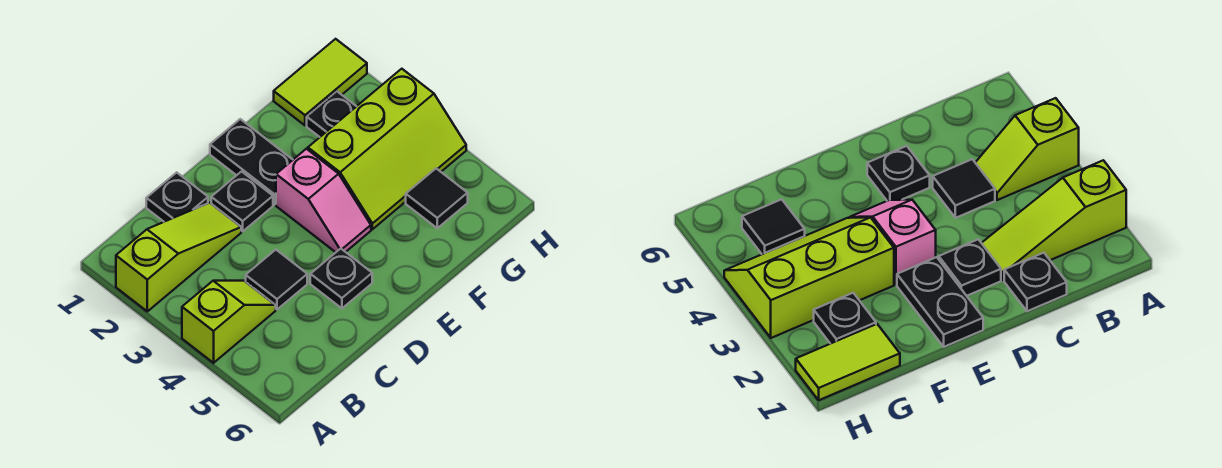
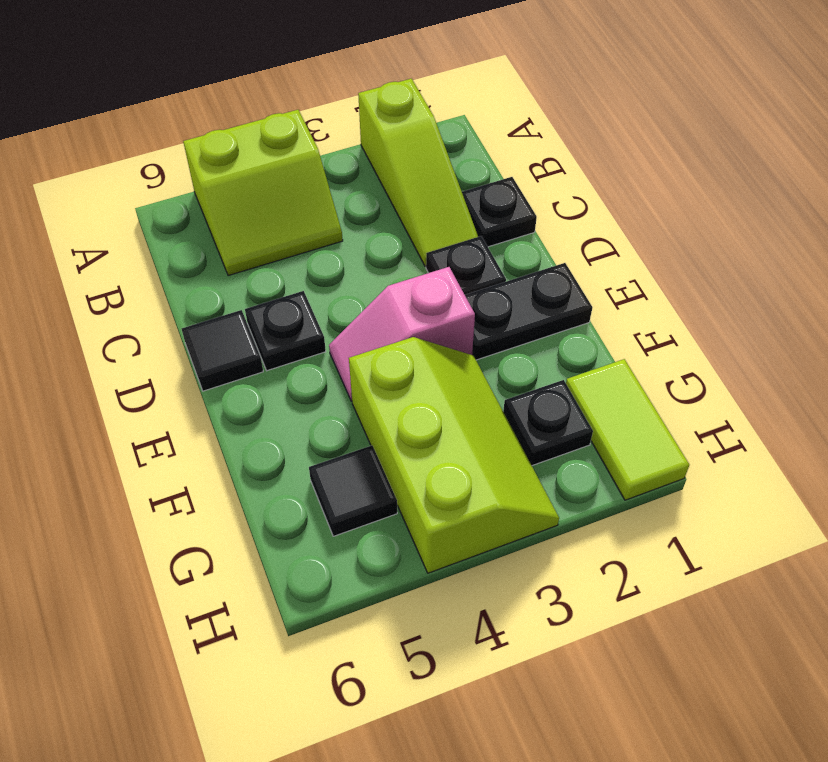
lime 1x2 slope [182,281,276,363] -> lime 2x2 slope [183,110,343,276]
black 1x1 tile [246,250,307,309] -> black 1x1 tile moved to [182,310,263,391]
lime 2x3 slope [308,69,466,229] -> lime 2x3 slope turned to [349,337,559,573]

